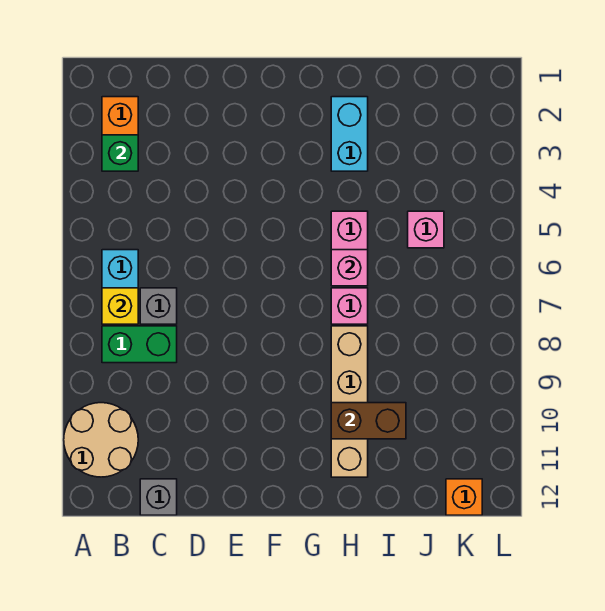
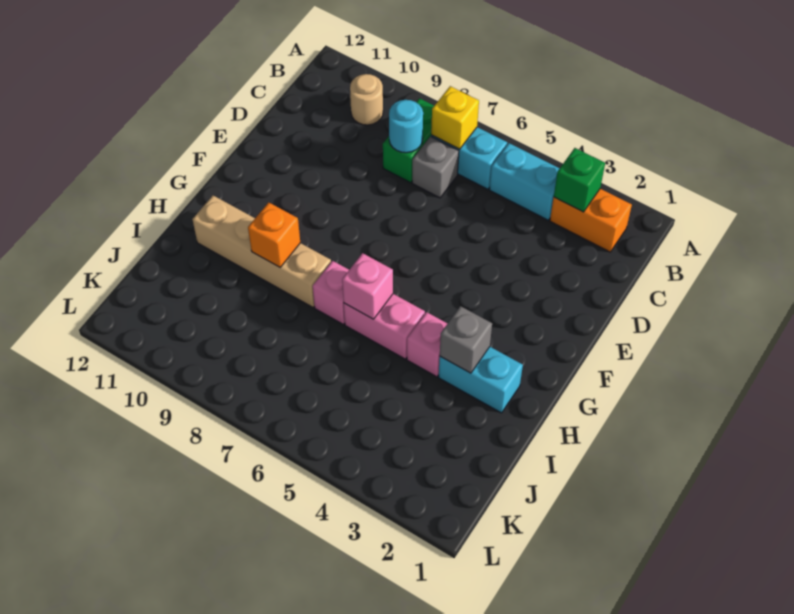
tan 2x2 round brick [64,403,138,477] -> tan 1x1 round brick [350,74,383,125]
none -> cyan 1x2 brick [489,143,560,220]
none -> cyan 1x1 round brick [389,100,423,153]
grey 1x1 brick [140,479,177,515] -> grey 1x1 brick moved to [440,306,492,373]
brown 1x2 brick [331,403,406,439] -> none
pink 1x1 brick [408,211,444,248] -> pink 1x1 brick moved to [407,312,448,377]
orange 1x1 brick [446,479,482,515] -> orange 1x1 brick moved to [248,202,300,267]

